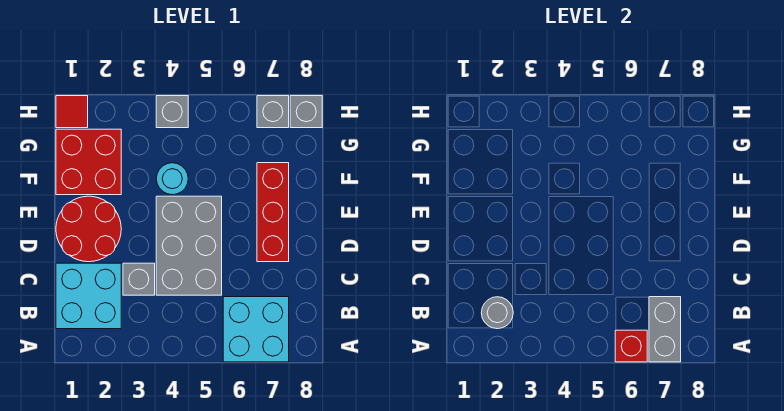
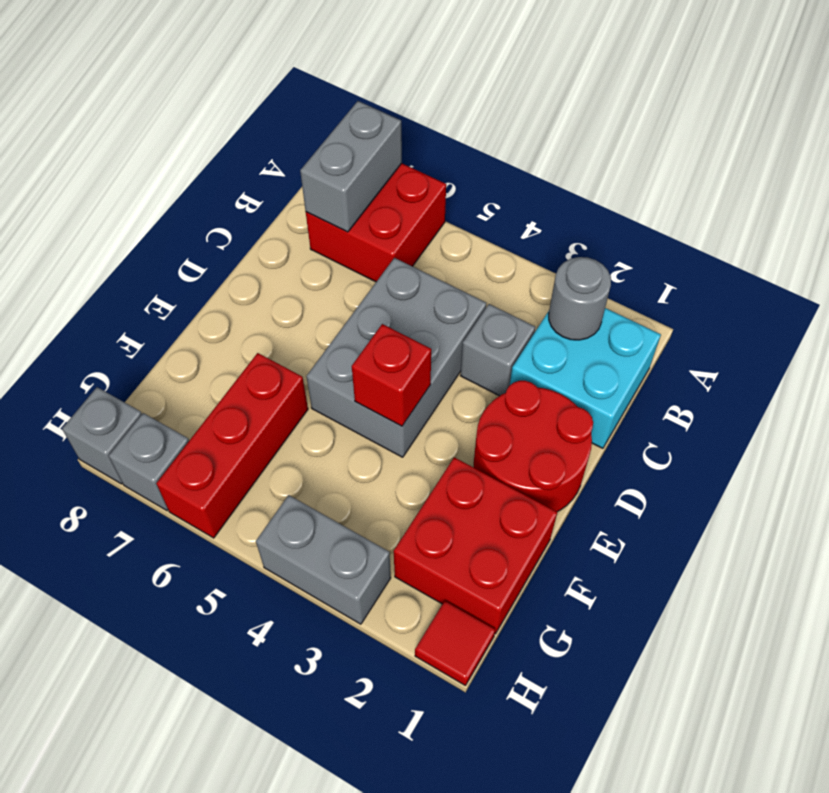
cyan 2x2 brick [223,297,289,362] -> red 2x2 brick [306,163,446,282]
red 1x1 brick [615,330,647,362] -> red 1x1 brick moved to [352,324,431,426]
red 1x3 brick [257,163,289,262] -> red 1x3 brick moved to [156,353,308,538]
cyan 1x1 round brick [156,163,188,195] -> none
grey 1x1 brick [156,96,188,128] -> grey 1x2 brick [256,495,391,624]

